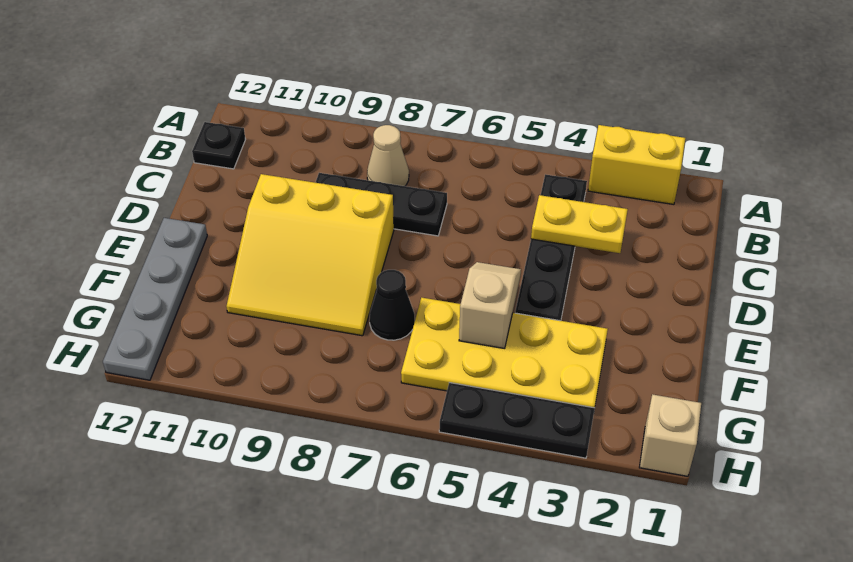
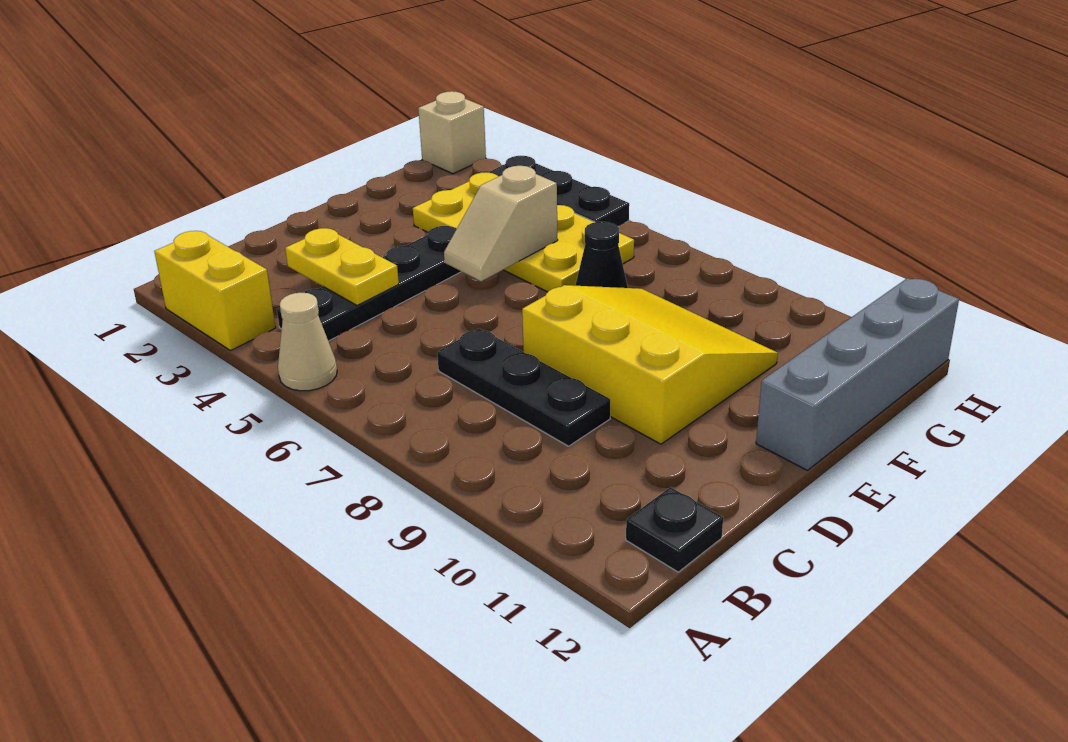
tan 1x1 cone [367,125,409,186] -> tan 1x1 cone moved to [278,293,337,391]
grey 1x4 plate [103,218,207,380] -> grey 1x4 brick [756,278,959,470]

